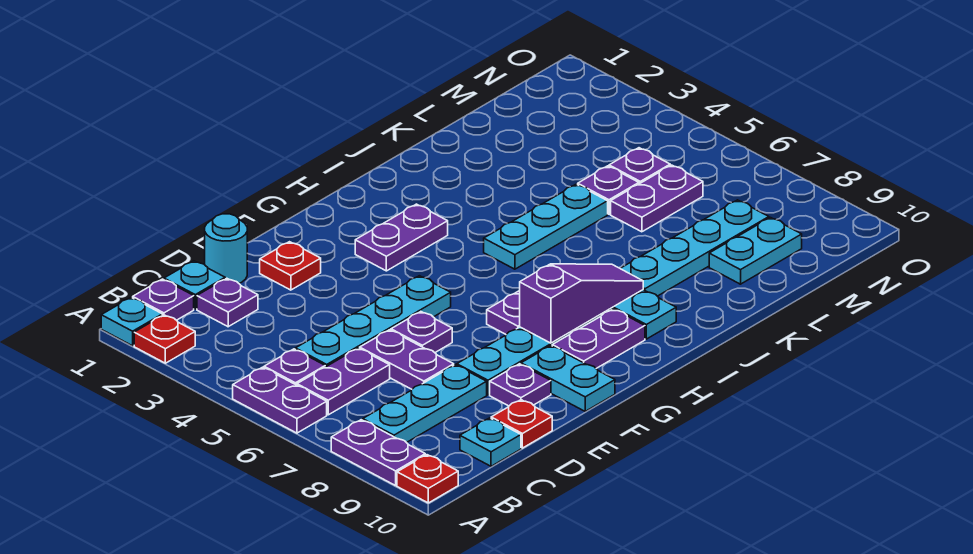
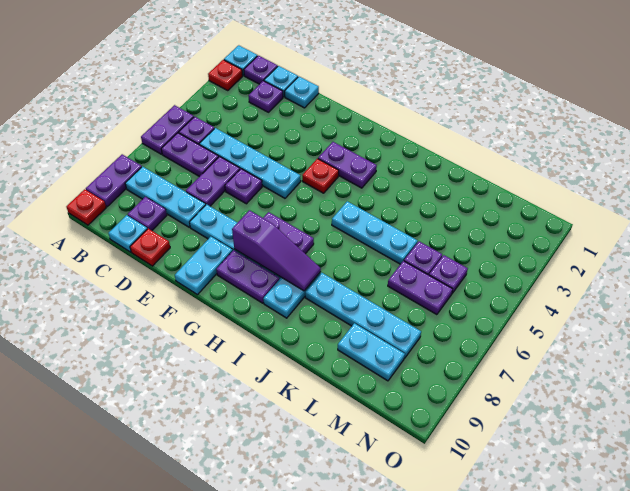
cyan 1x1 round brick [205,214,247,283] -> cyan 1x1 plate [285,77,319,108]
red 1x1 plate [260,242,321,290] -> red 1x1 plate moved to [302,159,339,193]
purple 1x1 plate [490,364,551,406] -> purple 1x1 plate moved to [128,197,167,230]

